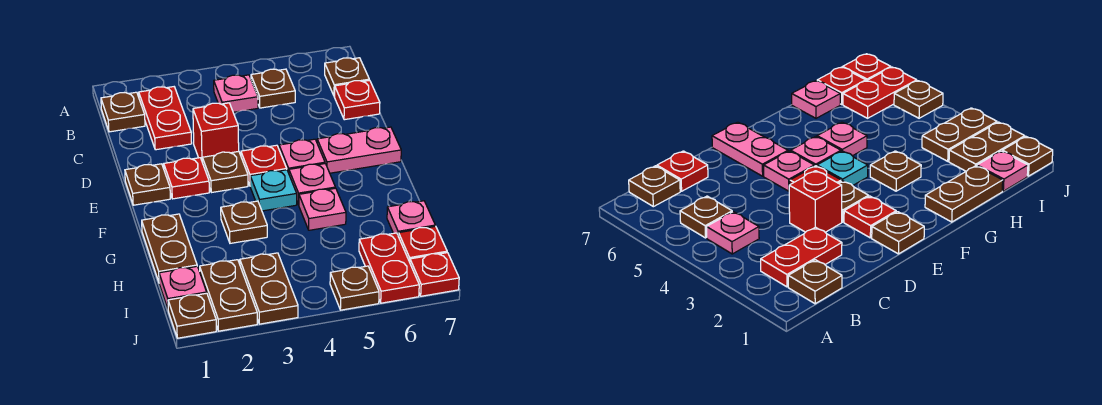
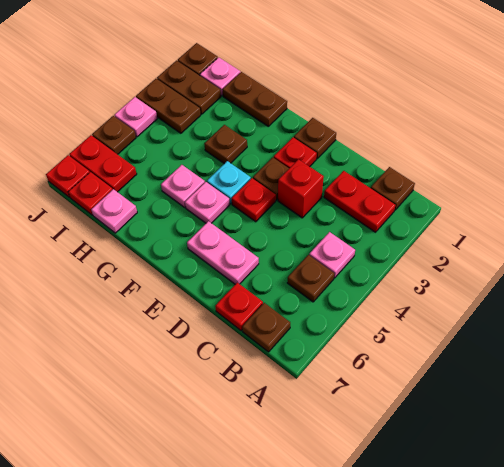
pink 1x1 plate [279,139,325,173] -> pink 1x1 plate moved to [114,97,157,137]
pink 1x2 plate [317,127,401,173] -> pink 1x2 plate turned to [187,221,259,284]

